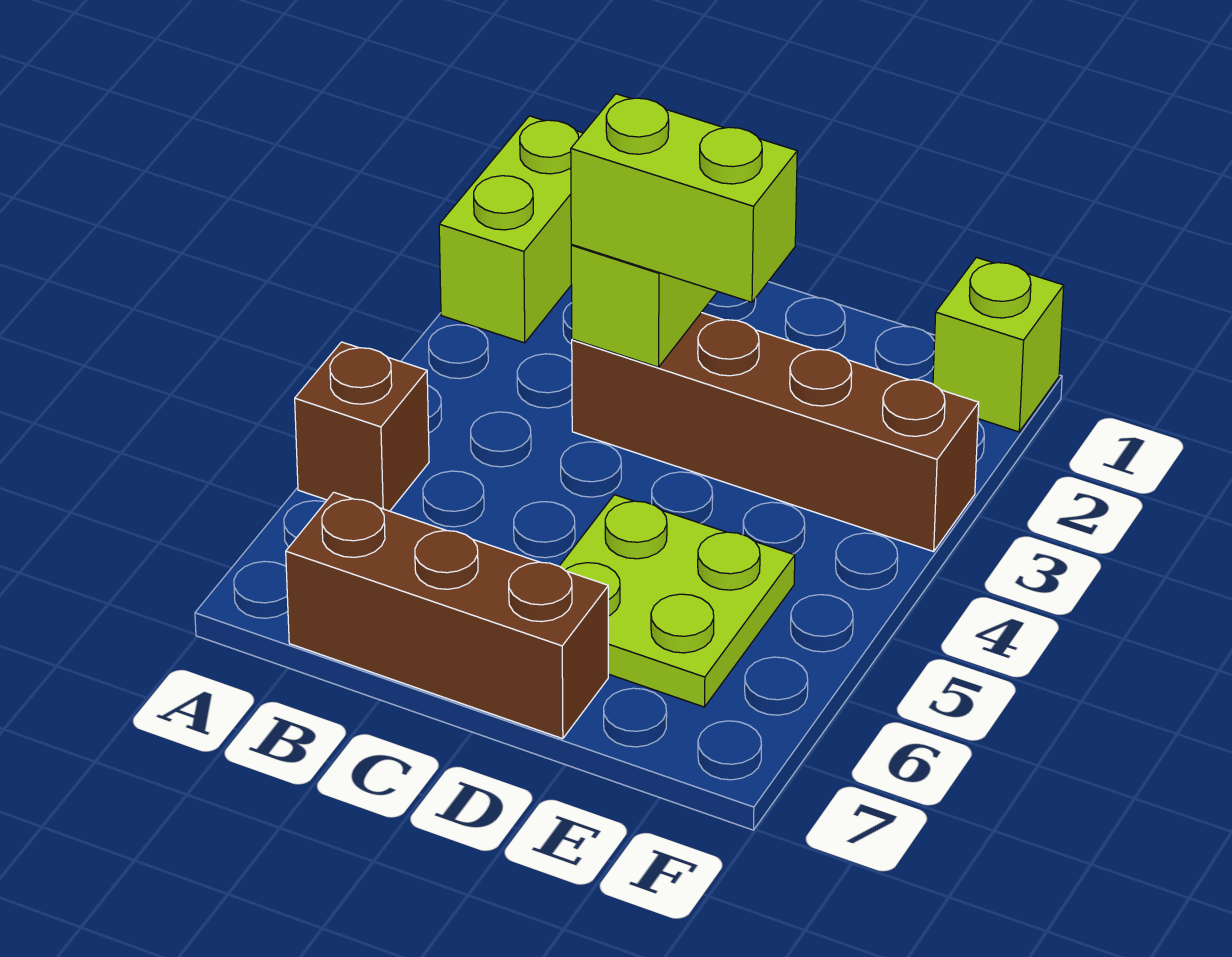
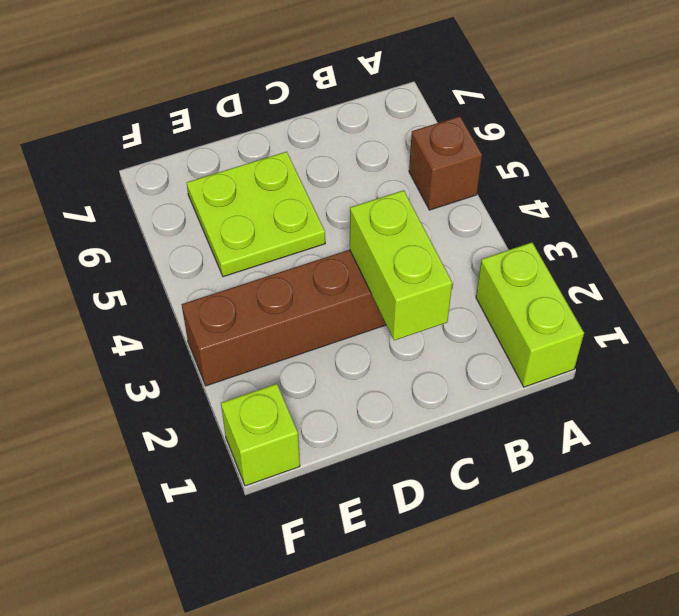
brown 1x3 brick [286,492,608,739] -> none
lime 1x2 brick [571,94,797,302] -> none

